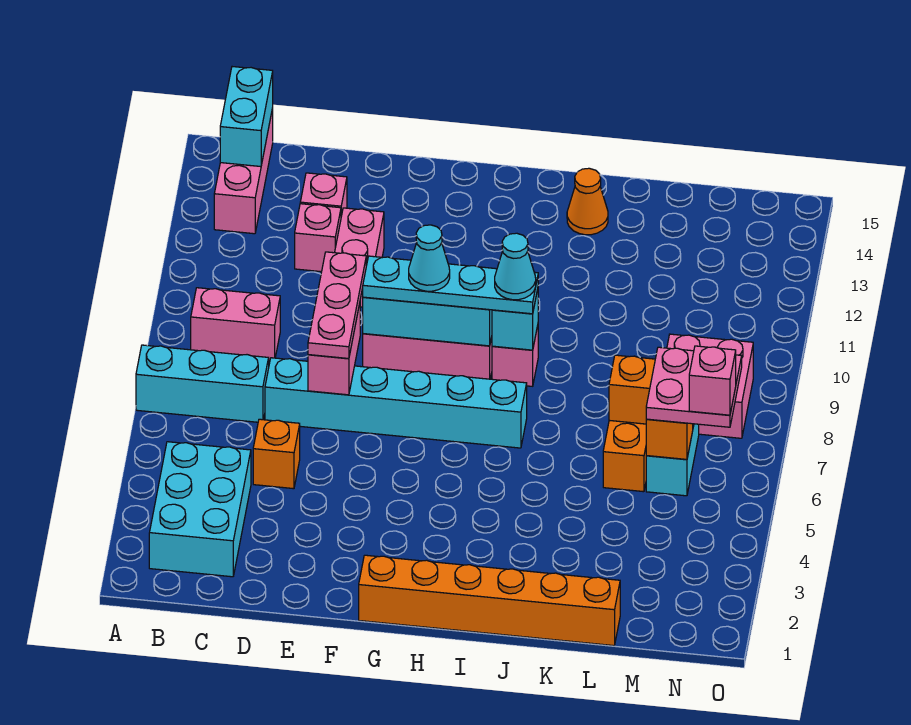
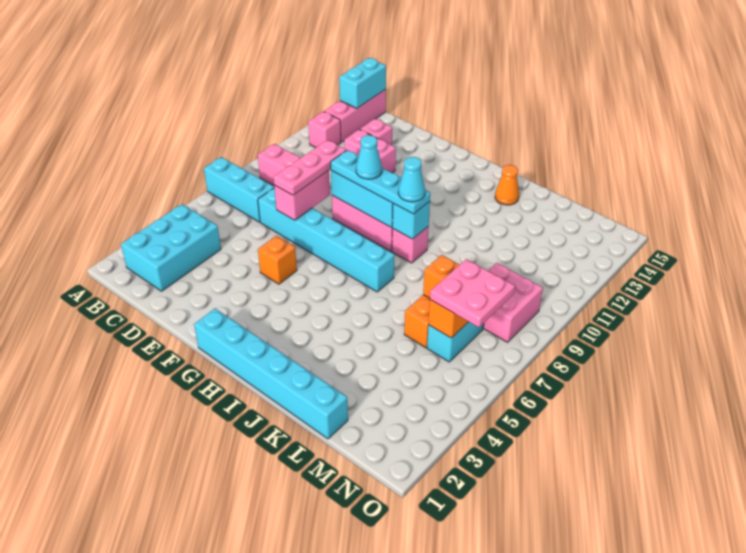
orange 1x1 brick [253,419,300,489] -> orange 1x1 brick moved to [258,236,297,284]
orange 1x6 brick [359,555,620,646] -> cyan 1x6 brick [194,309,348,439]
pink 1x1 brick [689,346,736,415] -> pink 1x1 brick moved to [308,112,341,147]

